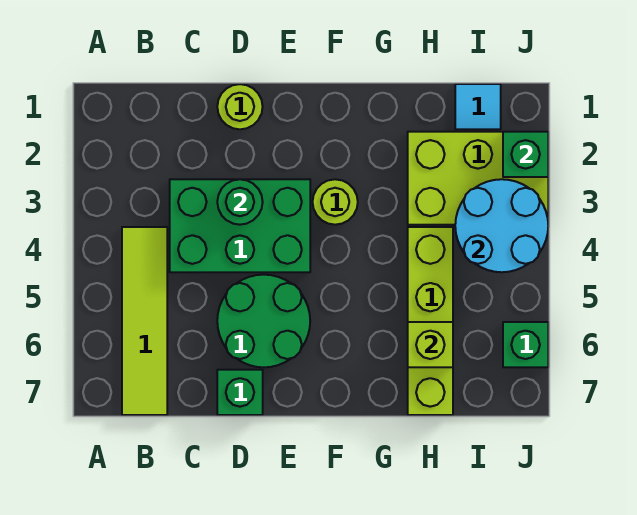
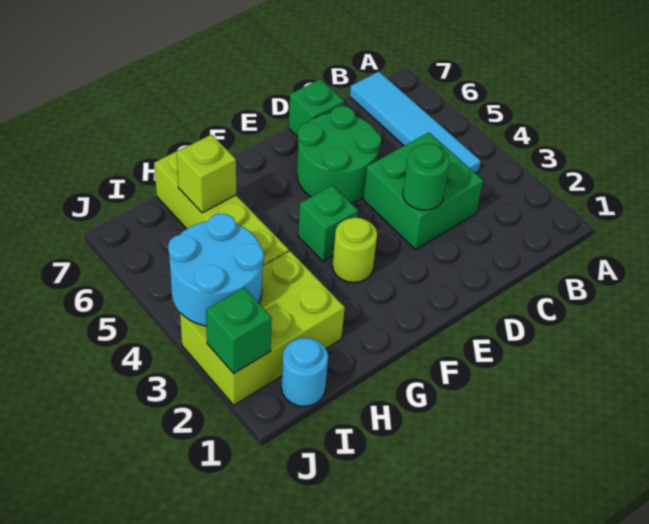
lime 1x4 tile [122,227,167,415] -> cyan 1x4 tile [350,72,481,173]
green 2x3 brick [170,179,310,272] -> green 2x2 brick [363,132,483,250]
lime 1x1 round brick [217,84,263,129] -> none
cyan 1x1 tile [455,84,501,129] -> cyan 1x1 round brick [281,338,328,406]
green 1x1 brick [503,322,548,367] -> green 1x1 brick moved to [298,185,358,261]

